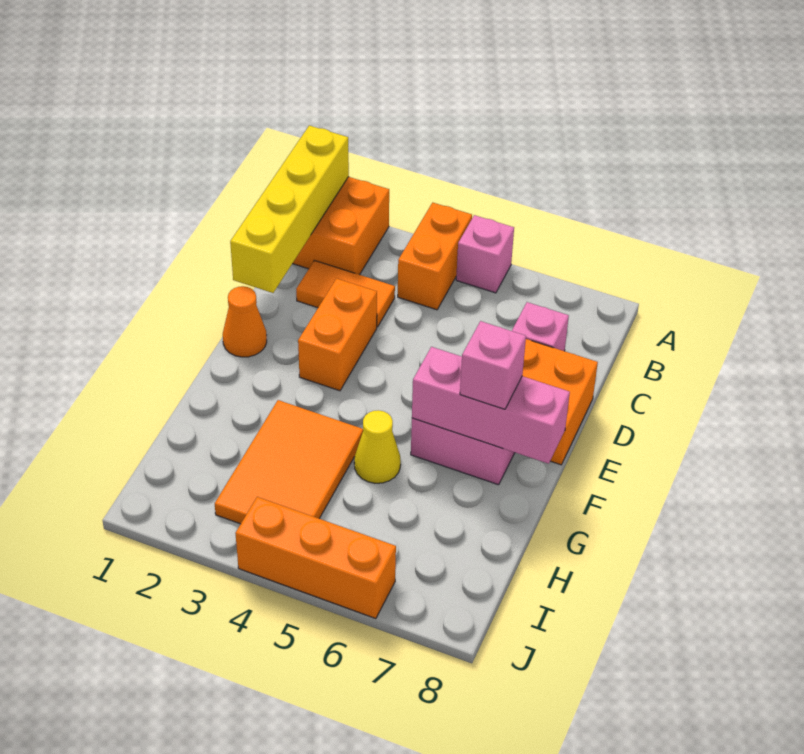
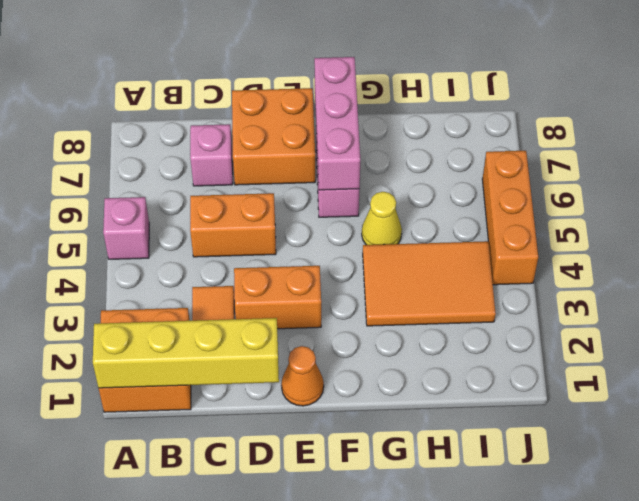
orange 1x2 brick [398,203,472,310] -> orange 1x2 brick moved to [190,193,276,257]
pink 1x1 brick [460,321,526,409] -> none

